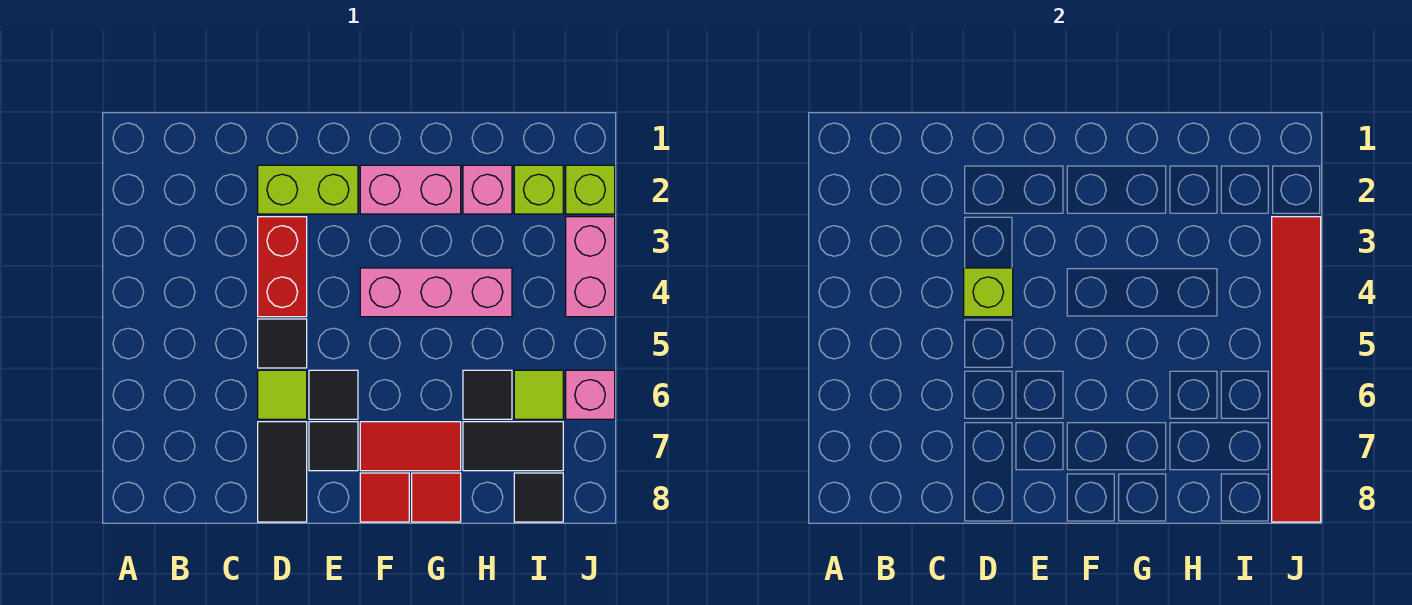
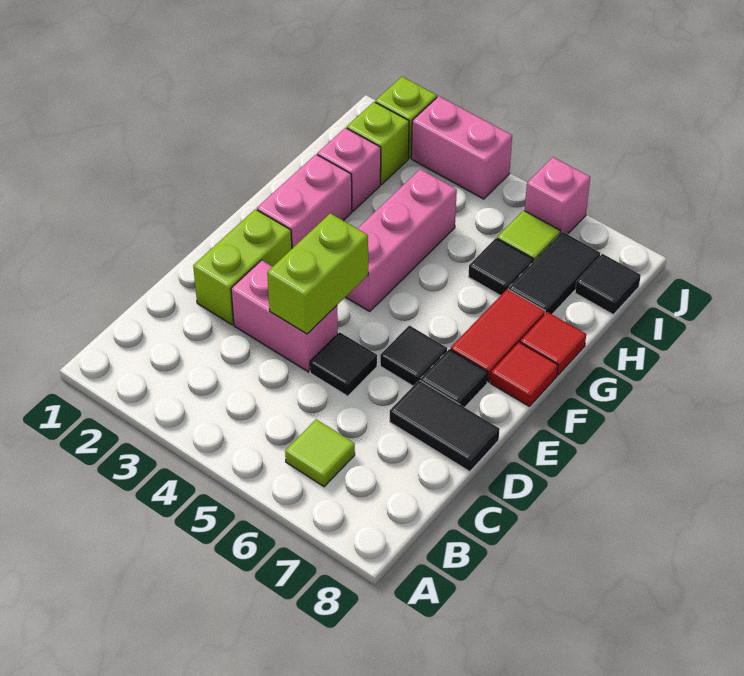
red 1x2 brick [258,217,307,317] -> pink 1x2 brick [231,260,338,372]
lime 1x1 brick [964,268,1013,317] -> lime 1x2 brick [267,213,368,334]
lime 1x1 tile [258,370,307,419] -> lime 1x1 tile moved to [285,419,355,487]
red 1x6 tile [1272,217,1321,522] -> none

